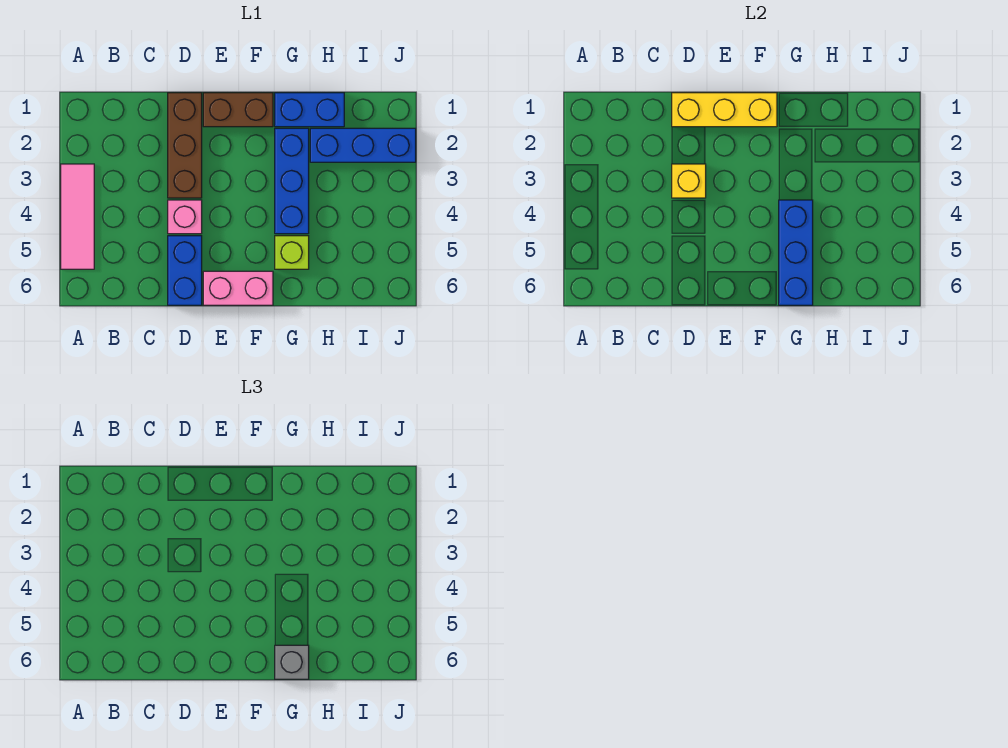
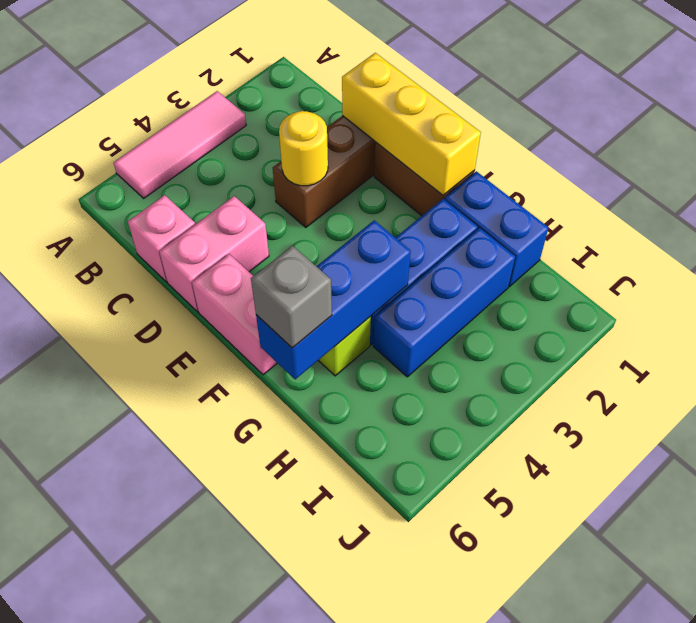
yellow 1x1 brick [672,164,706,198] -> yellow 1x1 round brick [279,111,328,186]
pink 1x1 brick [168,200,202,234] -> pink 1x1 brick moved to [128,195,195,282]
blue 1x2 brick [168,236,202,305] -> pink 1x2 brick [159,196,269,312]
blue 1x3 brick [310,128,416,162] -> blue 1x3 brick turned to [373,228,515,377]

